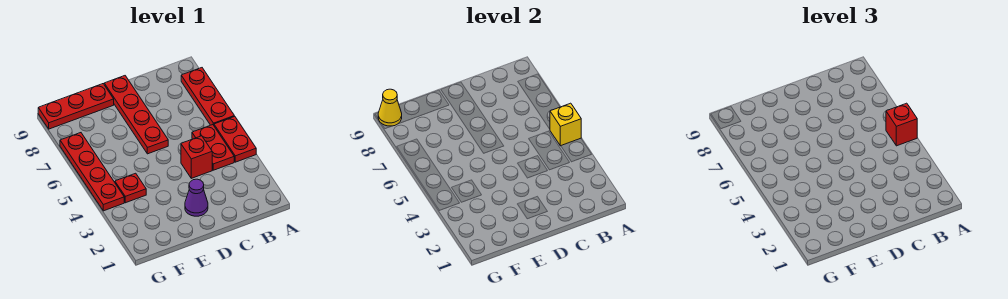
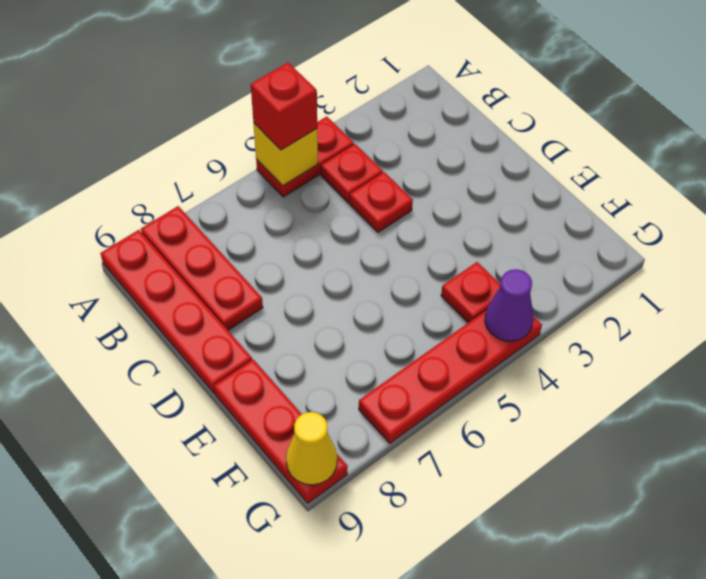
red 1x3 plate [181,68,234,125] -> red 1x3 plate turned to [141,206,263,330]
red 1x2 plate [192,125,234,170] -> red 1x1 plate [321,144,383,203]
red 1x1 brick [181,136,212,178] -> red 1x1 plate [350,172,413,232]
purple 1x1 cone [185,179,208,216] -> purple 1x1 cone moved to [485,269,533,341]
red 1x4 plate [104,76,168,154] -> red 1x4 plate turned to [100,230,252,393]

